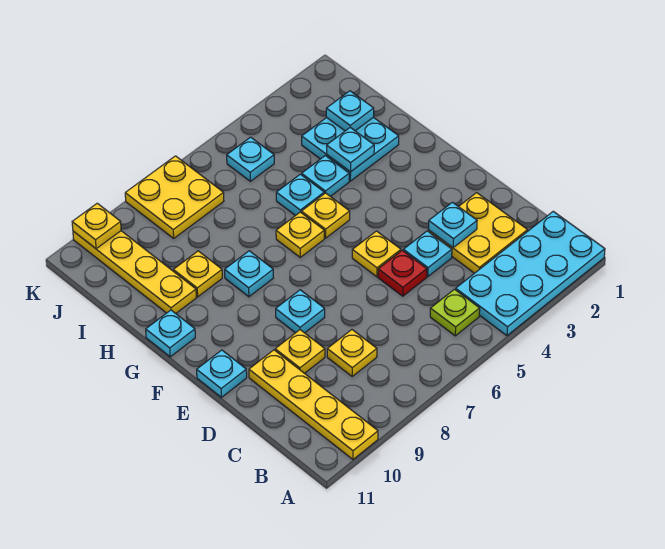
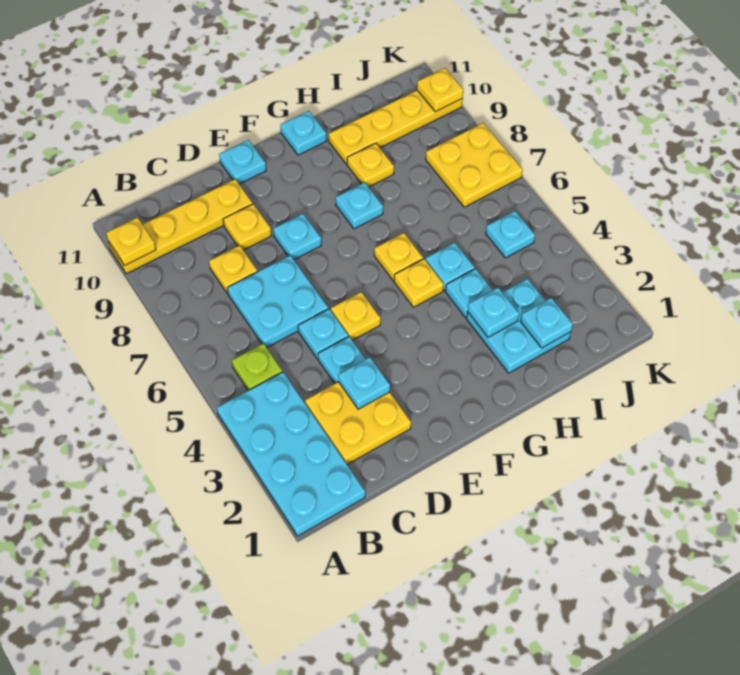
none -> yellow 1x1 plate [106,217,156,266]
none -> cyan 2x2 plate [227,255,328,347]
red 1x1 plate [378,250,427,296] -> cyan 1x1 plate [298,309,348,359]

